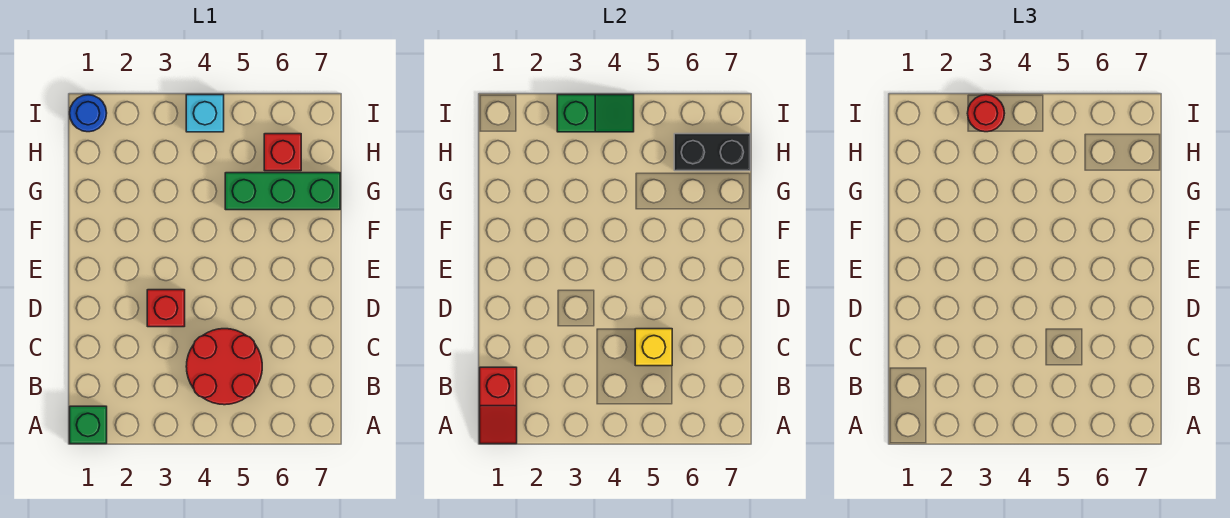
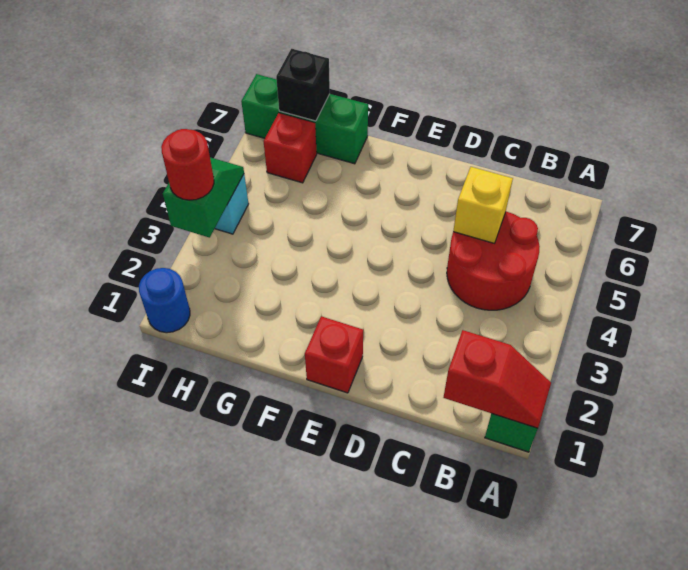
red 1x1 brick [147,290,185,327] -> red 1x1 brick moved to [305,316,363,393]
green 1x3 brick [225,173,340,210] -> green 1x3 brick turned to [241,74,368,164]
black 1x2 brick [674,134,750,171] -> black 1x1 brick [276,49,330,121]

